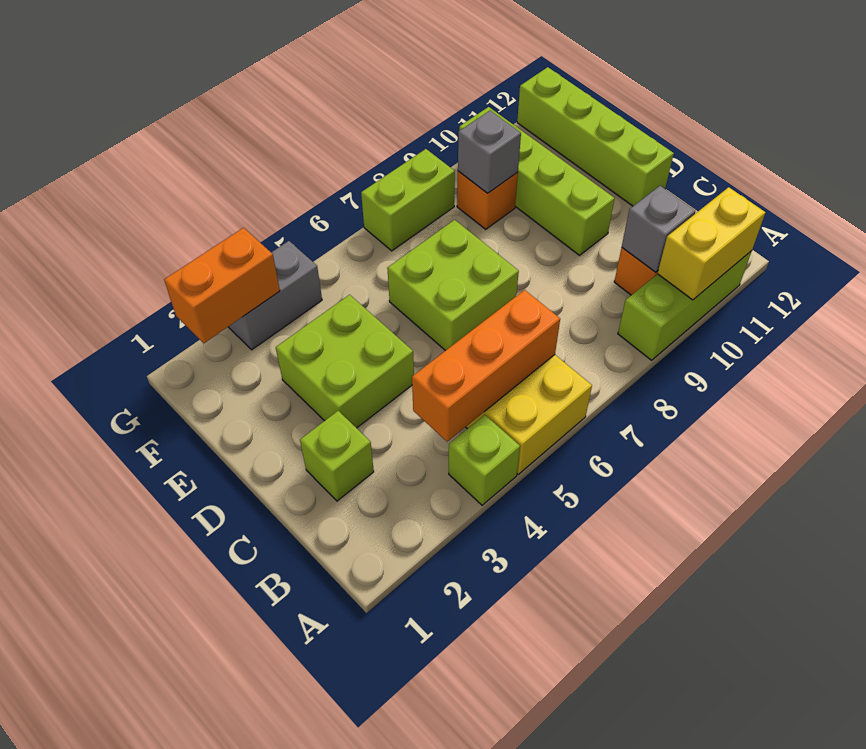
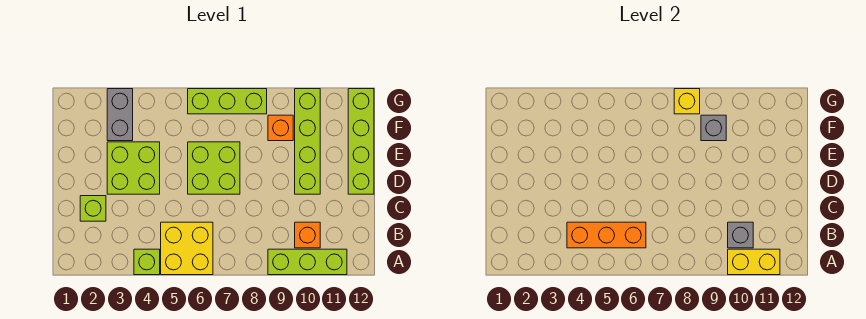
orange 1x2 brick [164,228,280,343] -> none
grey 1x2 brick [229,241,322,350] -> grey 1x2 brick turned to [107,89,133,141]
lime 1x2 brick [361,149,455,251] -> lime 1x3 brick [188,89,267,114]
none -> yellow 1x1 brick [674,89,700,114]

